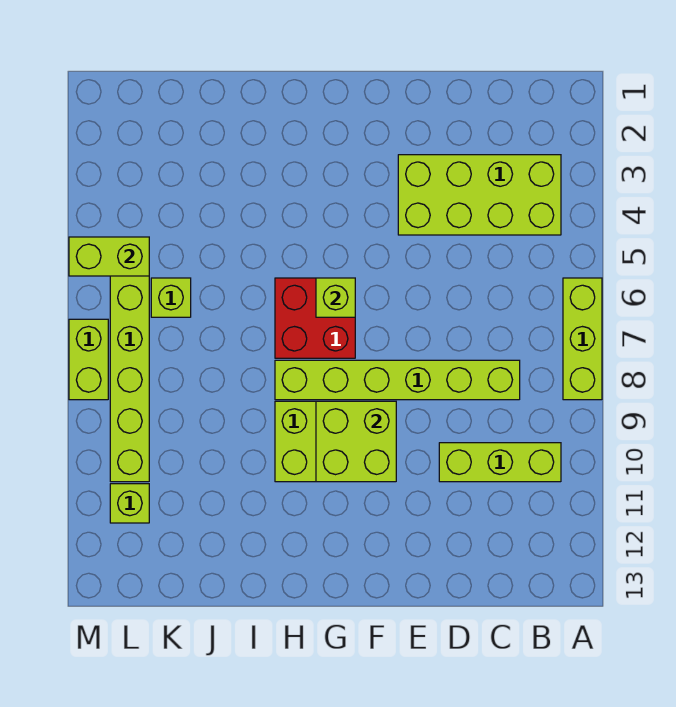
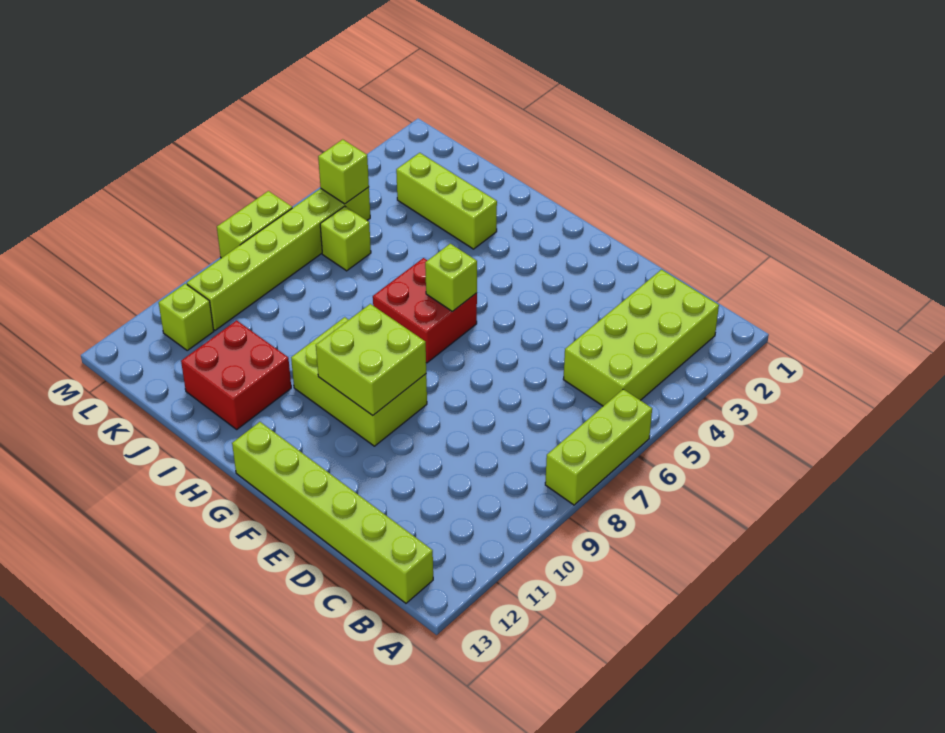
lime 2x4 brick [398,155,561,235] -> lime 2x4 brick turned to [563,269,719,406]
lime 1x3 brick [439,443,561,482] -> lime 1x3 brick moved to [396,153,497,249]
lime 1x6 brick [275,360,520,400] -> lime 1x6 brick moved to [232,422,433,603]
none -> red 2x2 brick [181,320,291,429]
lime 1x2 brick [69,237,149,276] -> lime 1x1 brick [318,139,369,204]

